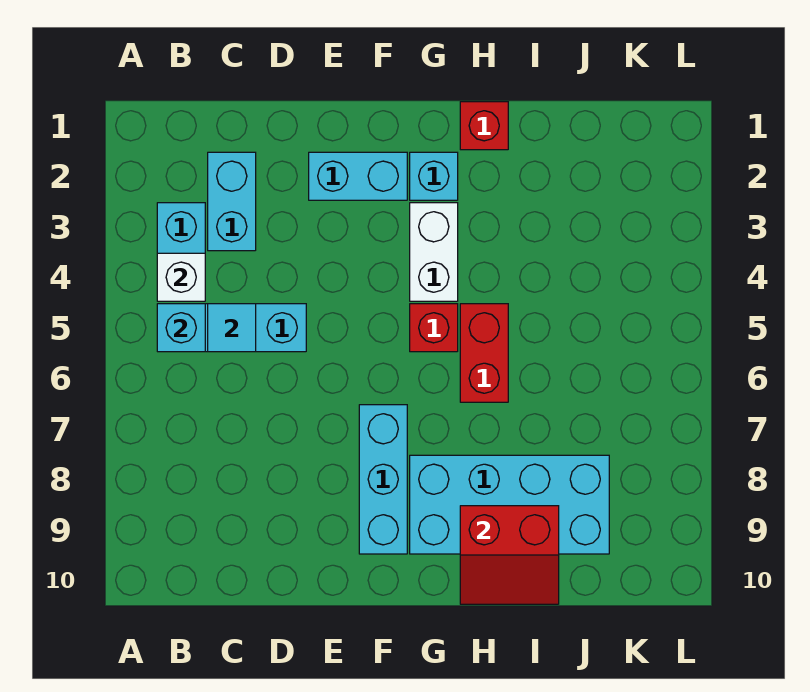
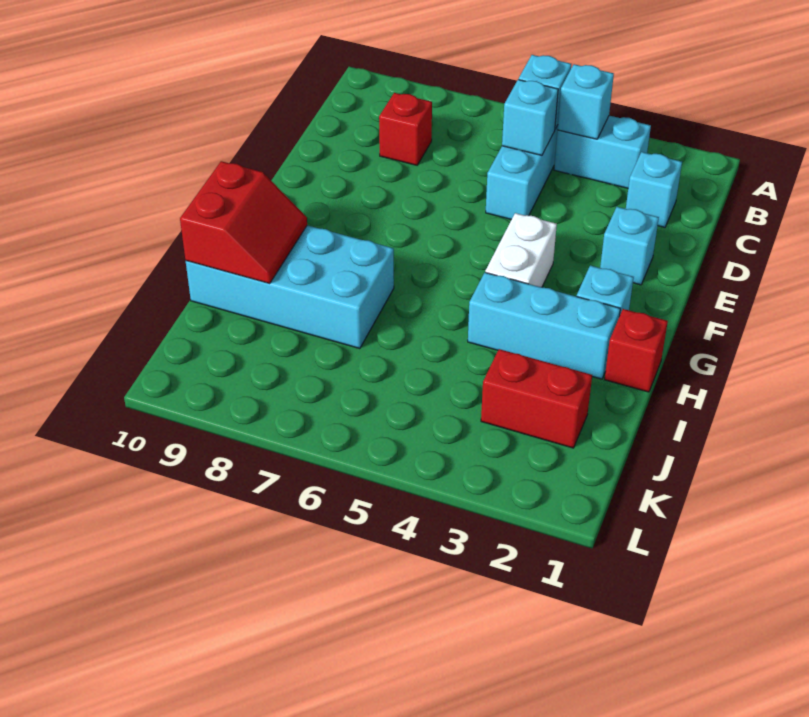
white 1x1 brick [157,253,205,301] -> cyan 1x1 brick [557,64,614,139]
cyan 1x2 brick [208,152,256,251] -> cyan 1x1 brick [626,152,682,227]
cyan 1x1 tile [208,304,256,352] -> cyan 1x1 brick [502,80,558,155]
cyan 1x2 brick [309,152,407,200] -> cyan 1x1 brick [600,207,659,285]
cyan 1x3 brick [359,405,407,554] -> cyan 1x3 brick moved to [468,272,620,379]
white 1x2 brick [410,203,458,301] -> white 1x2 brick turned to [485,213,557,287]
red 1x1 brick [410,304,458,352] -> red 1x1 brick moved to [379,93,432,165]
cyan 2x4 brick [410,455,609,554] -> cyan 2x4 brick turned to [186,225,394,349]
red 1x2 brick [460,304,508,402] -> red 1x2 brick moved to [481,349,592,448]
red 2x2 slope [460,506,559,604] -> red 2x2 slope turned to [180,161,307,283]

